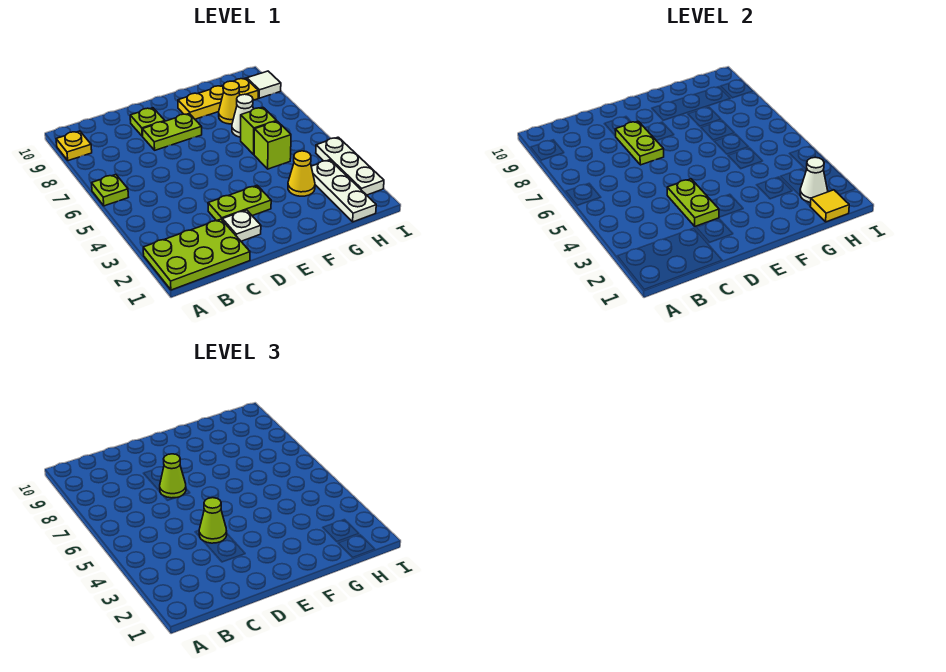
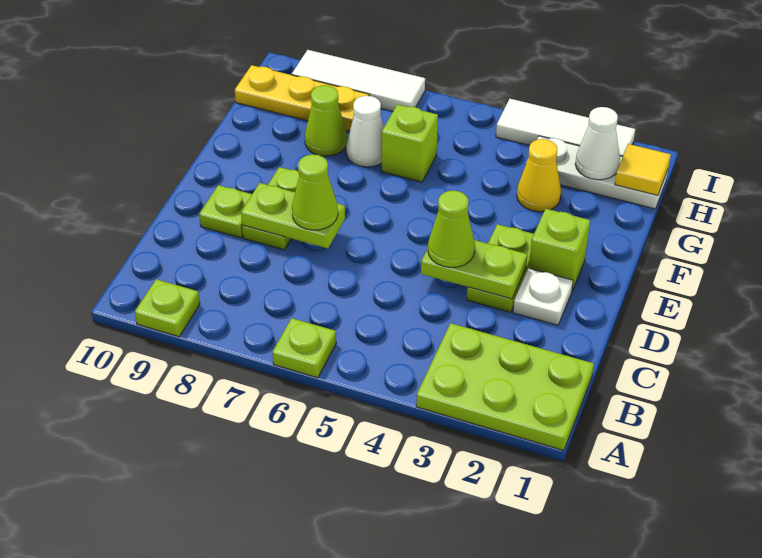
lime 2x3 plate [143,219,250,290] -> lime 2x3 plate turned to [416,323,594,451]
yellow 1x1 plate [56,131,92,161] -> lime 1x1 plate [135,279,200,337]
yellow 1x3 plate [178,78,258,119] -> yellow 1x3 plate turned to [235,65,369,131]
lime 1x1 brick [254,121,291,169] -> lime 1x1 brick moved to [529,209,590,290]
yellow 1x1 cone [219,81,240,124] -> lime 1x1 cone [305,85,347,156]
white 1x3 plate [316,137,384,195] -> white 1x3 tile [496,99,635,157]
white 1x1 tile [247,71,281,98] -> white 1x3 tile [292,50,425,111]

